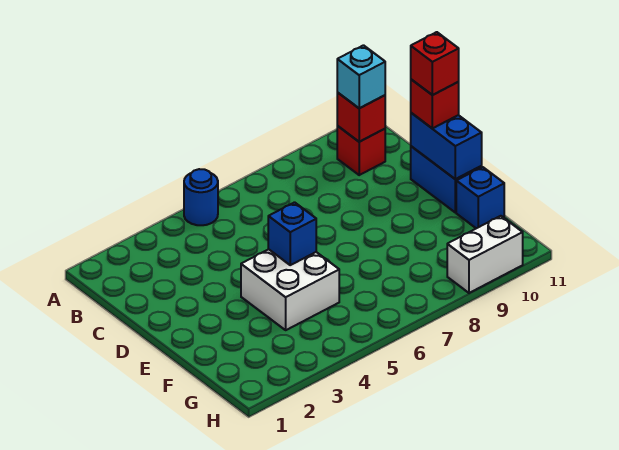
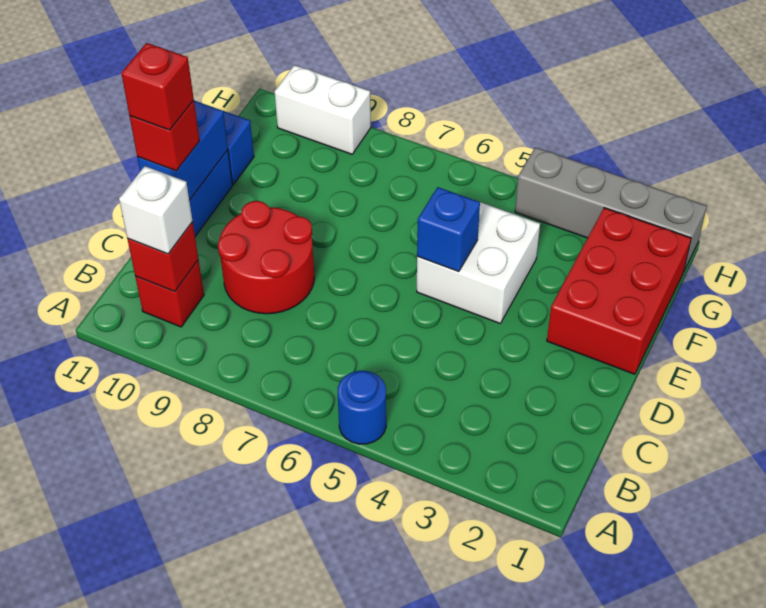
cyan 1x1 brick [337,45,385,108] -> white 1x1 brick [119,166,193,254]
none -> red 2x2 round brick [218,201,315,314]
none -> red 2x3 brick [547,208,691,374]
none -> grey 1x4 brick [515,147,707,271]

